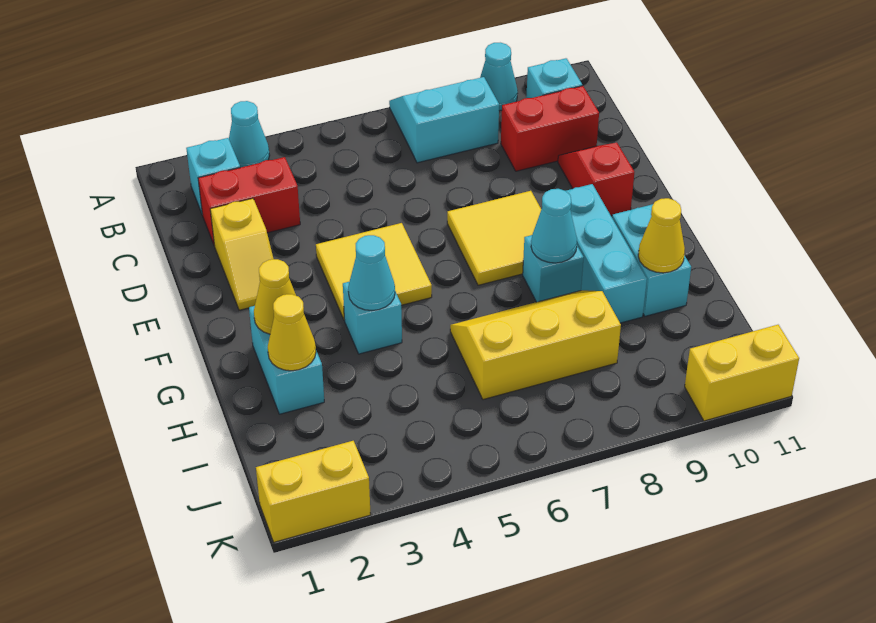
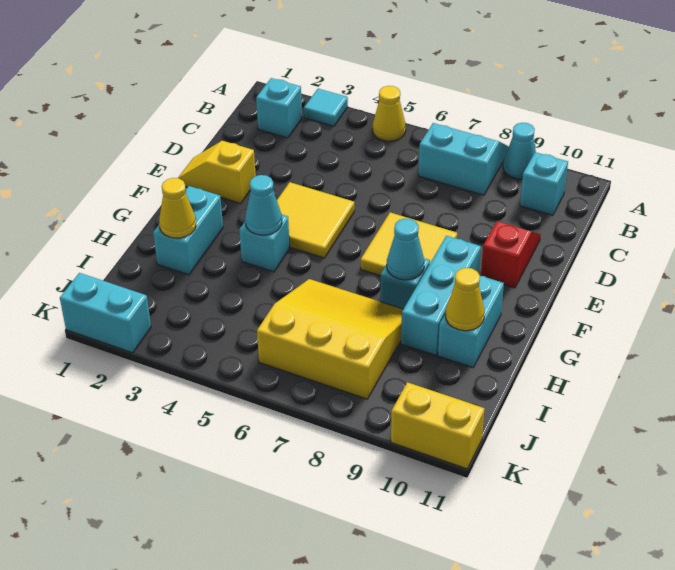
cyan 1x1 cone [229,101,270,168] -> cyan 1x1 tile [304,89,348,126]
red 1x2 brick [198,157,300,246] -> none
red 1x2 brick [501,86,599,171] -> none
yellow 1x2 slope [210,198,273,310] -> yellow 1x2 slope turned to [178,141,256,203]
yellow 1x1 cone [254,259,296,334] -> yellow 1x1 cone moved to [373,86,406,141]
yellow 2x3 slope [450,290,621,400] -> yellow 3x3 slope [257,279,403,399]
yellow 1x2 brick [256,441,371,542] -> cyan 1x2 brick [60,273,151,353]

